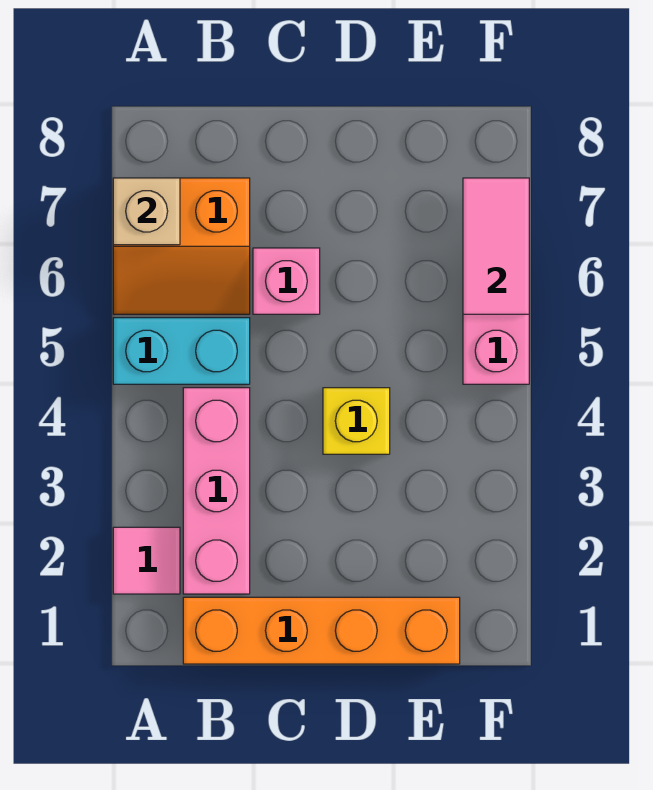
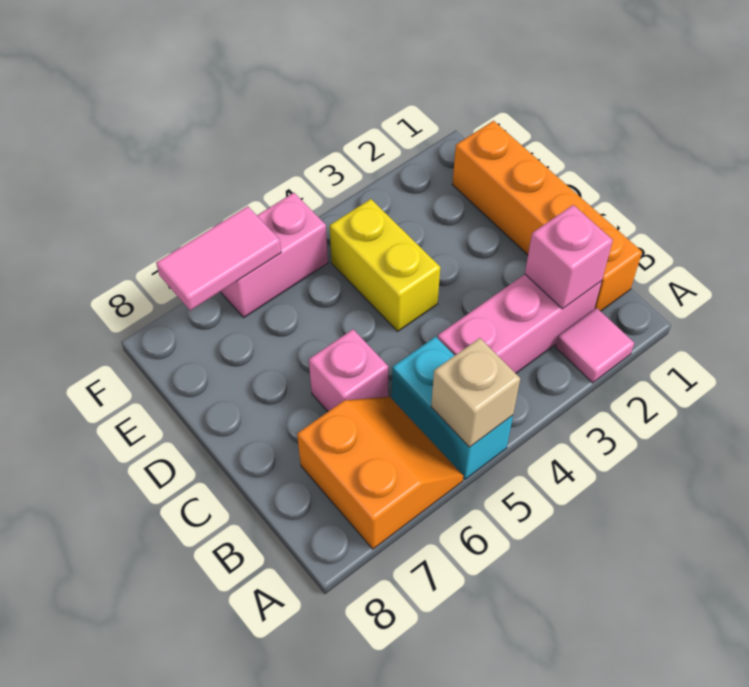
tan 1x1 brick [113,178,180,245] -> tan 1x1 brick moved to [431,338,520,447]
none -> pink 1x1 brick [525,205,613,309]
yellow 1x1 brick [323,388,390,454] -> yellow 1x2 brick [330,199,440,331]

